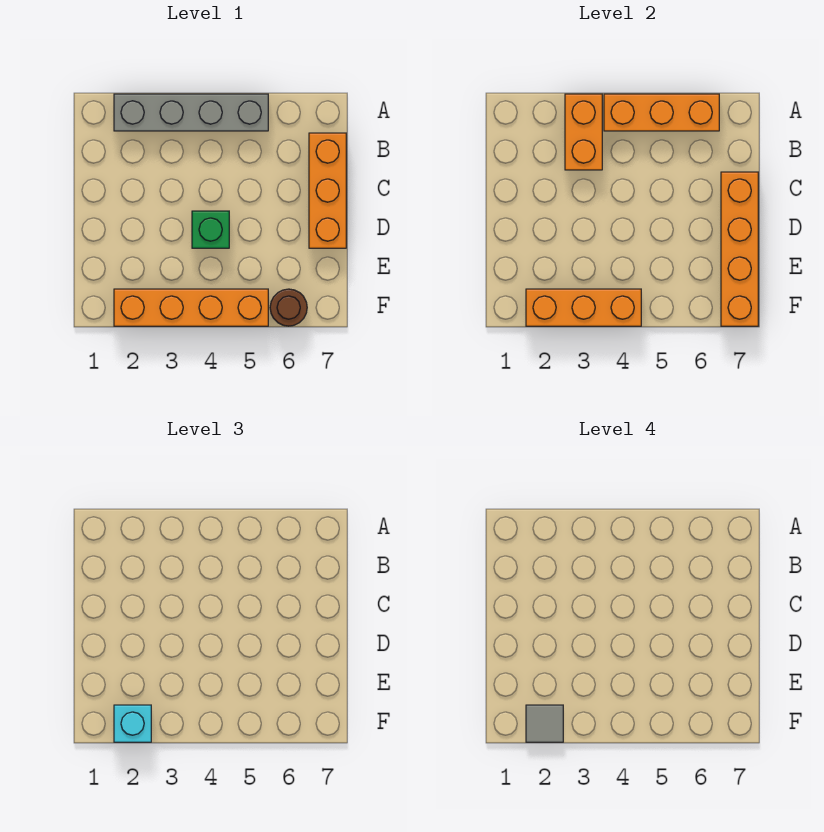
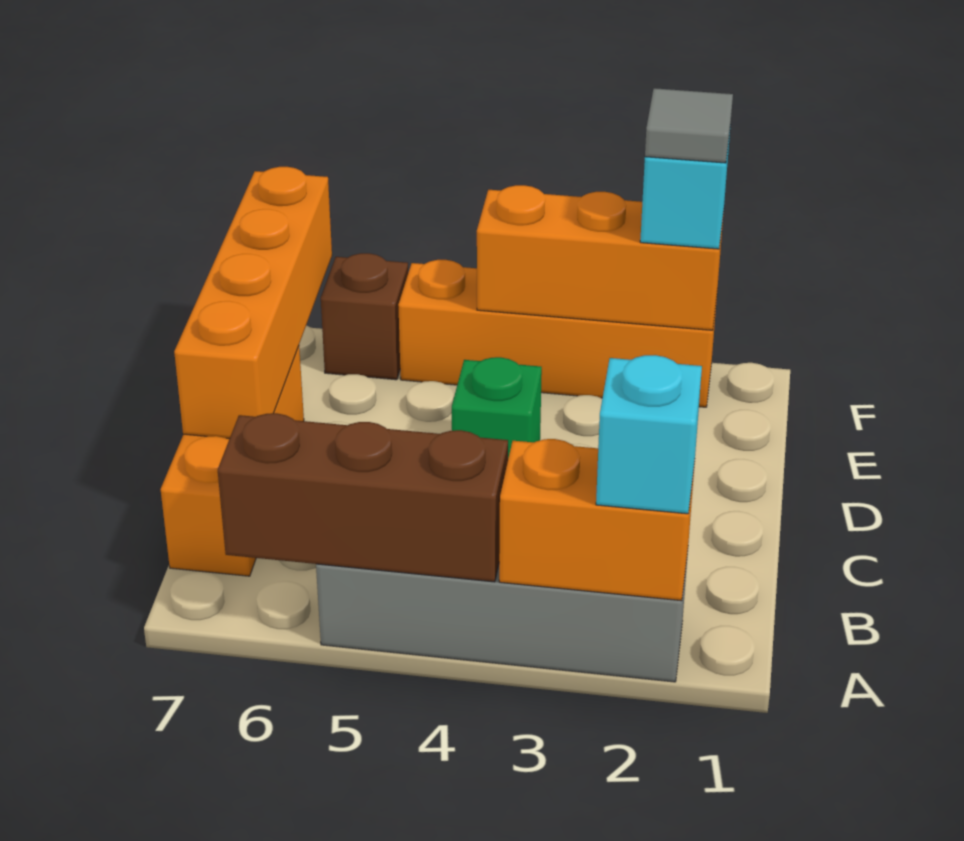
none -> cyan 1x1 brick [596,355,702,514]
orange 1x2 brick [565,94,602,170] -> orange 1x2 brick turned to [499,439,695,601]
orange 1x3 brick [604,94,719,131] -> brown 1x3 brick [218,413,508,582]
brown 1x1 round brick [270,289,307,326] -> brown 1x1 brick [321,253,408,380]

